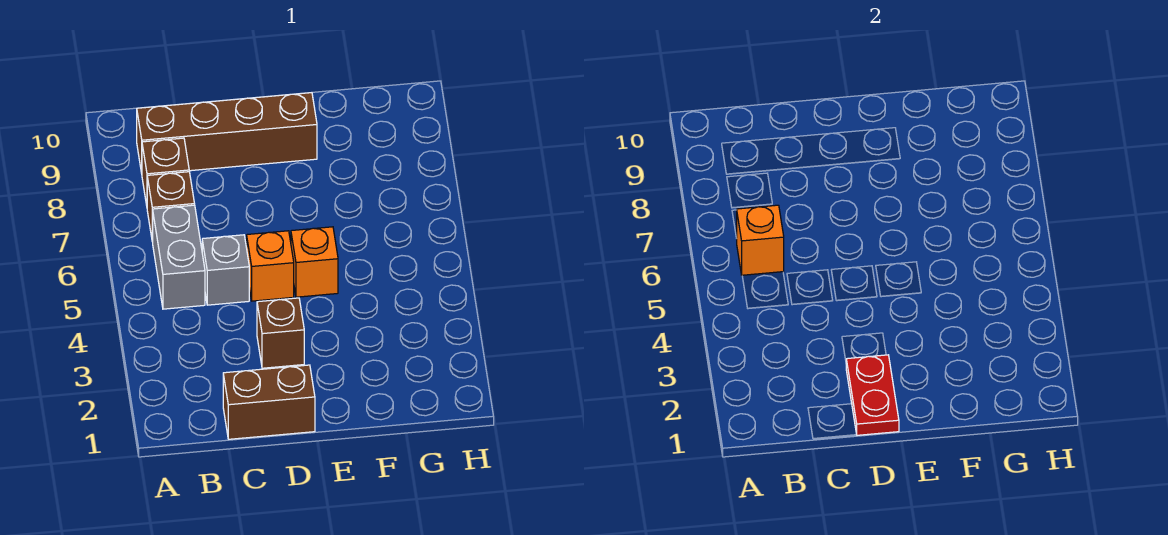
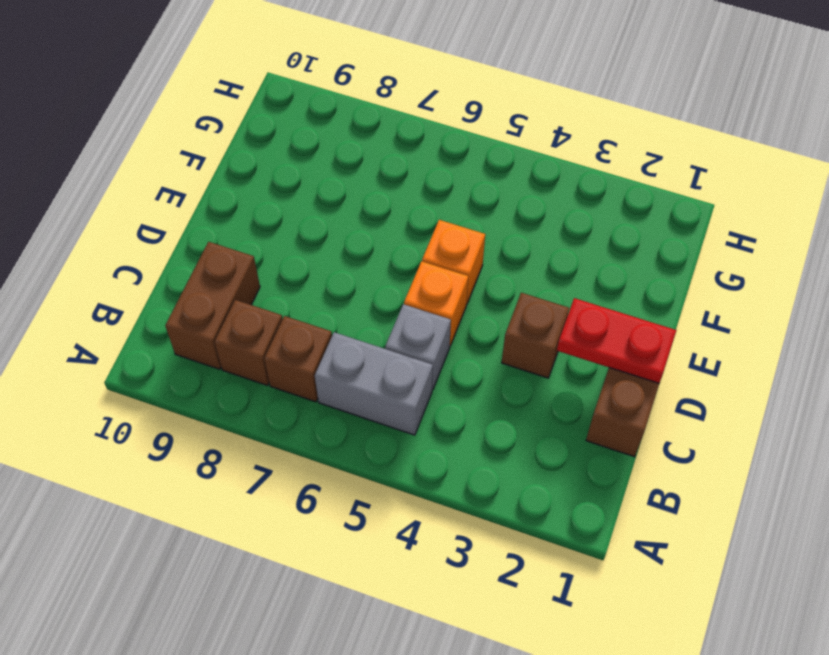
orange 1x1 brick [737,205,784,275] -> none
brown 1x4 brick [137,93,317,173] -> brown 1x2 brick [165,242,260,369]

